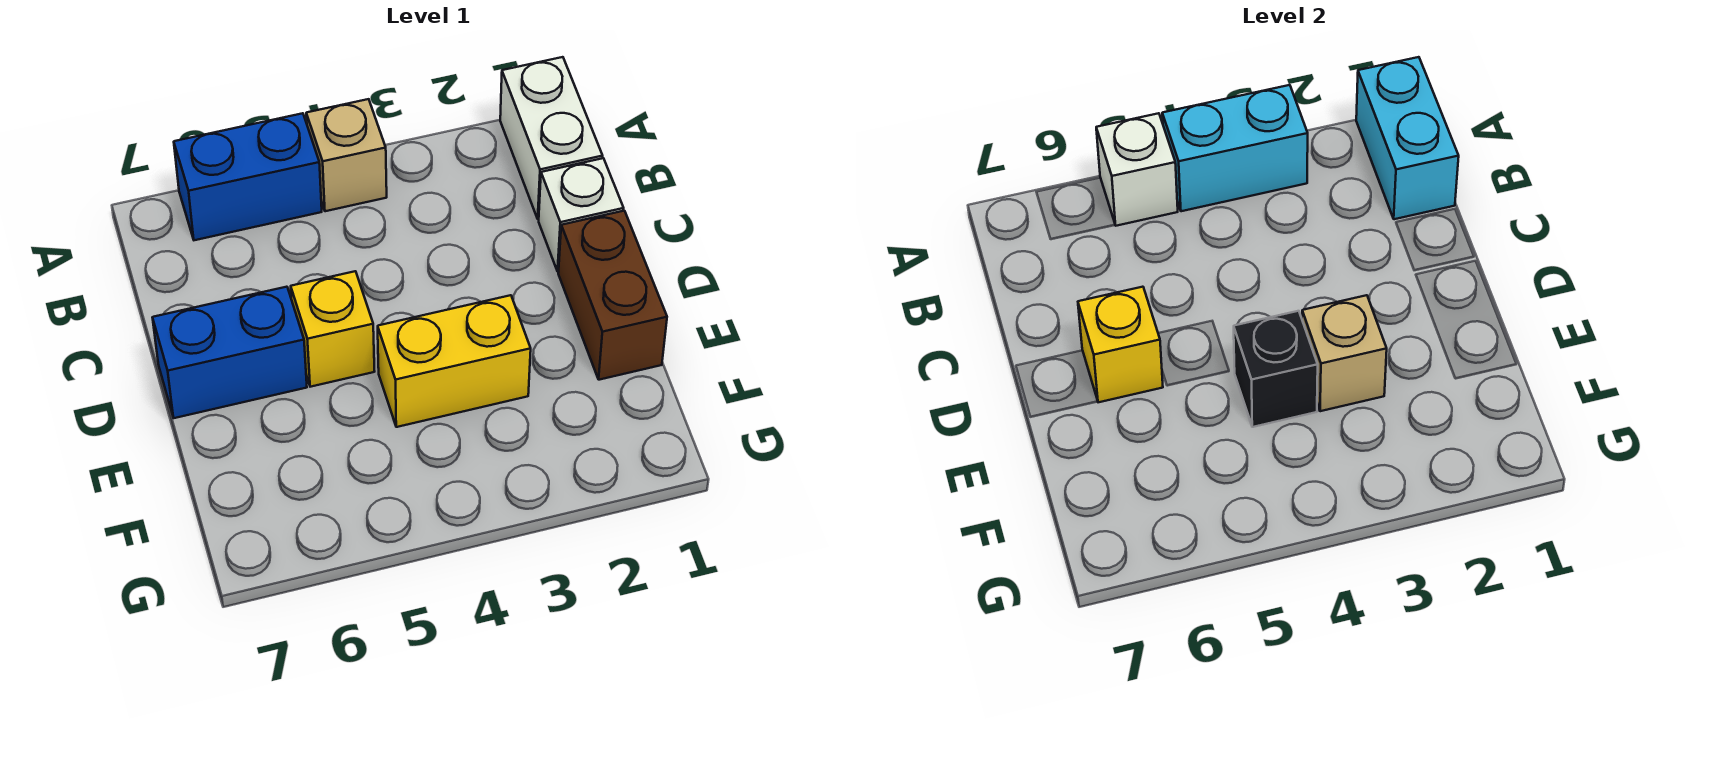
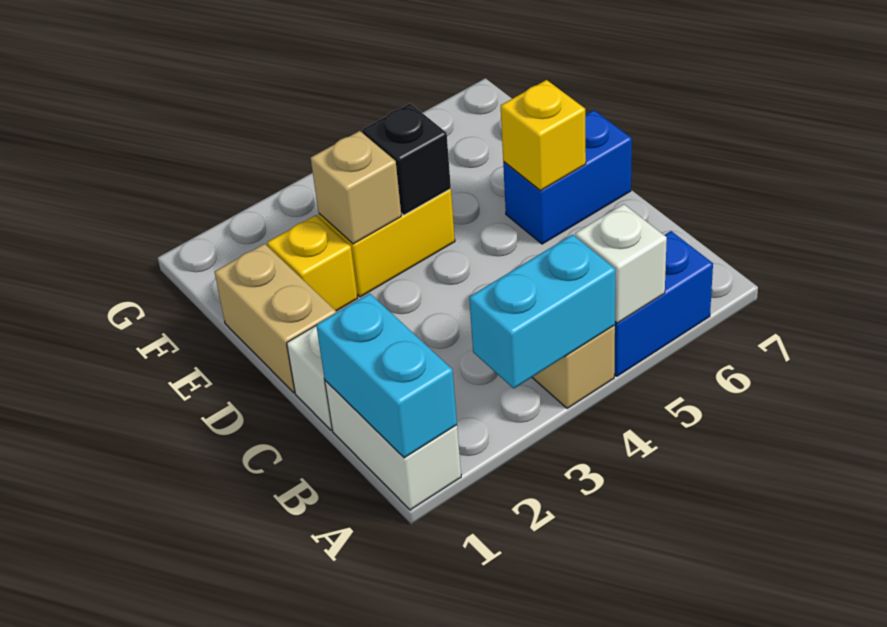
brown 1x2 brick [558,211,667,380] -> tan 1x2 brick [215,244,336,393]
yellow 1x1 brick [291,271,375,387] -> yellow 1x1 brick moved to [267,215,358,311]

